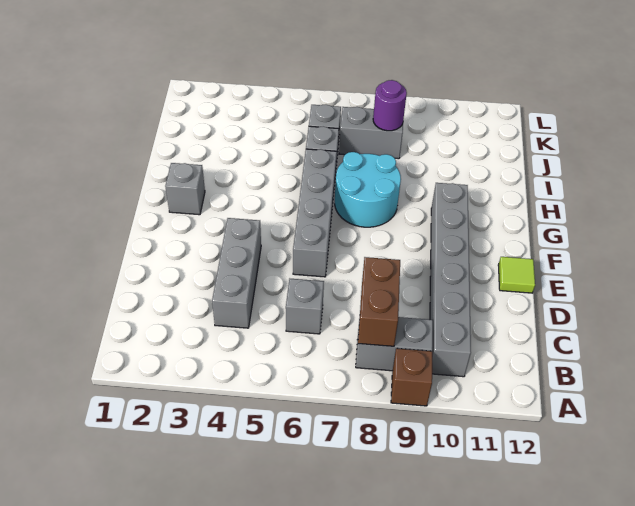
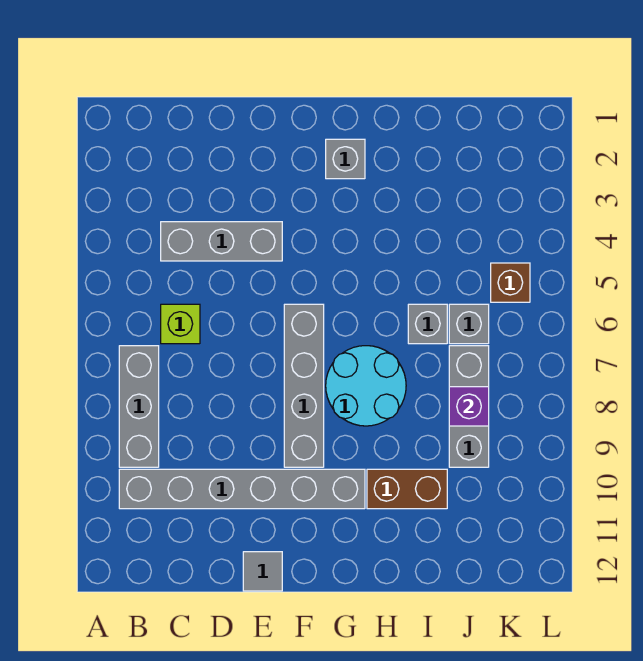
brown 1x1 brick [391,348,432,406] -> brown 1x1 brick moved to [491,263,530,302]
grey 1x2 brick [356,317,433,371] -> grey 1x3 brick [119,346,159,467]
brown 1x2 brick [358,257,400,346] -> brown 1x2 brick moved to [367,469,447,509]
grey 1x1 brick [286,279,324,334] -> lime 1x1 brick [161,304,200,344]
grey 1x4 brick [293,149,337,277] -> grey 1x4 brick turned to [284,304,324,467]
lime 1x1 tile [498,257,535,293] -> grey 1x1 tile [243,552,282,591]
grey 1x2 brick [339,107,403,159] -> grey 1x3 brick [449,346,489,467]
purple 1x1 round brick [373,80,407,131] -> purple 1x1 brick [449,387,489,426]

